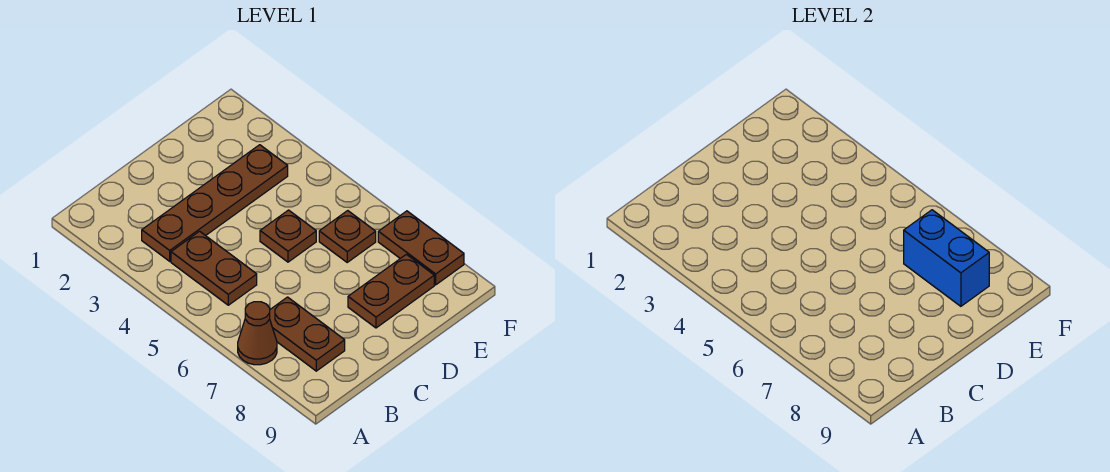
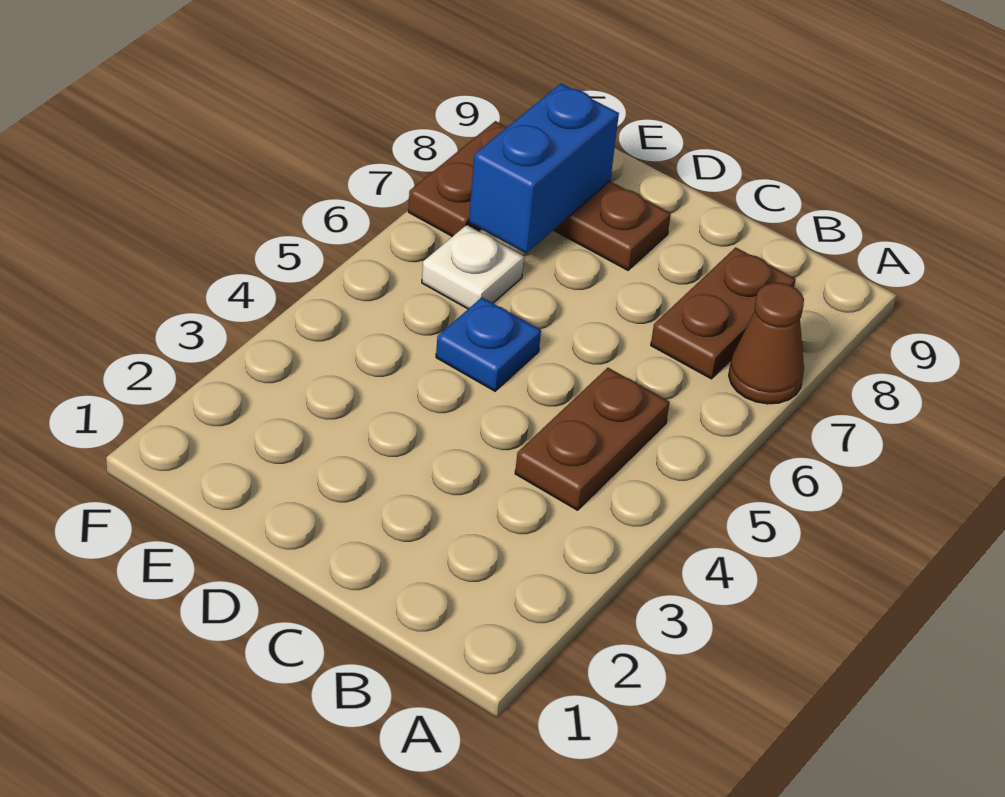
brown 1x4 plate [142,145,288,261] -> none
brown 1x1 plate [260,210,316,262] -> blue 1x1 plate [436,298,541,391]
brown 1x1 plate [319,211,376,262] -> white 1x1 plate [422,225,524,309]

